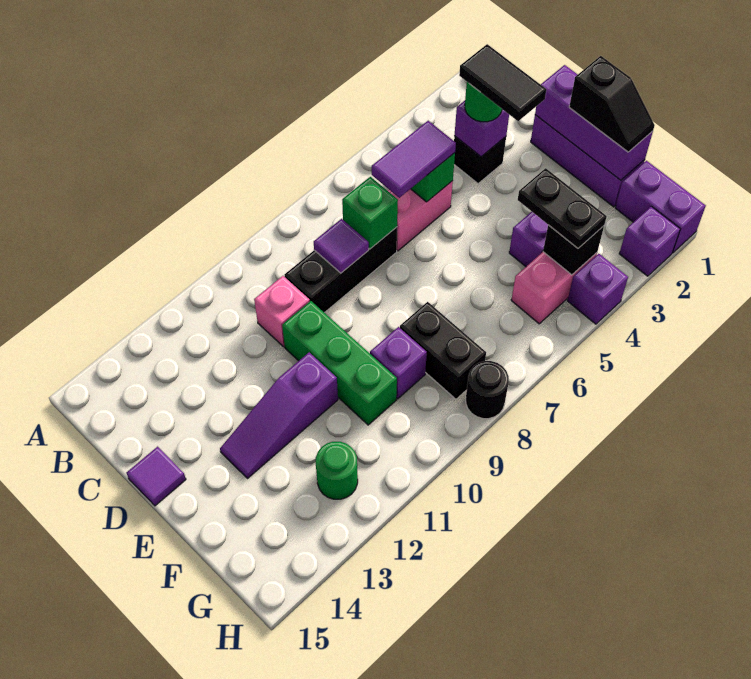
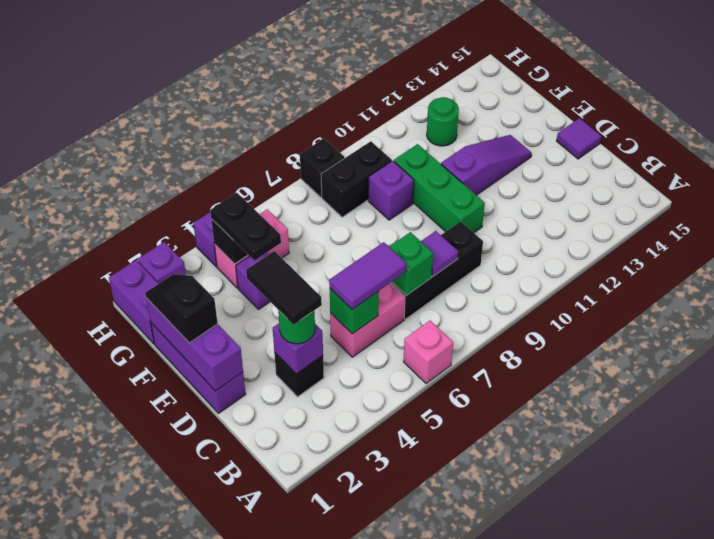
pink 1x1 brick [254,276,310,347] -> pink 1x1 brick moved to [404,321,453,384]
black 1x2 brick [400,302,486,399] -> black 1x2 brick turned to [321,141,392,217]
black 1x1 round brick [466,361,509,419] -> black 1x1 brick [300,139,345,197]

